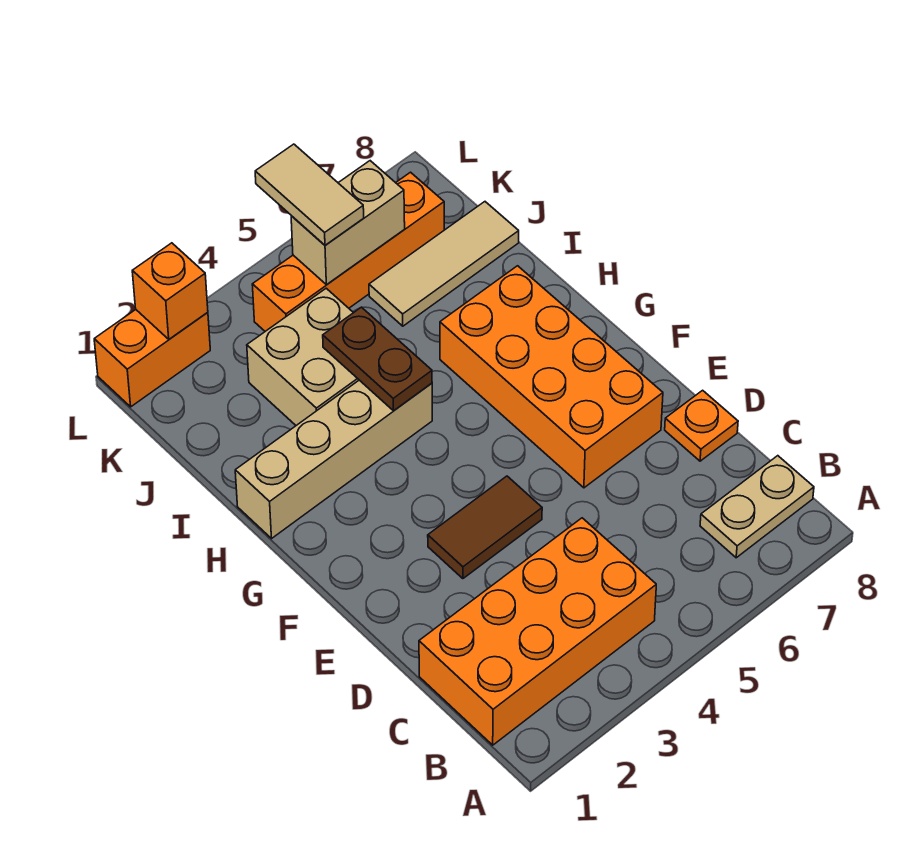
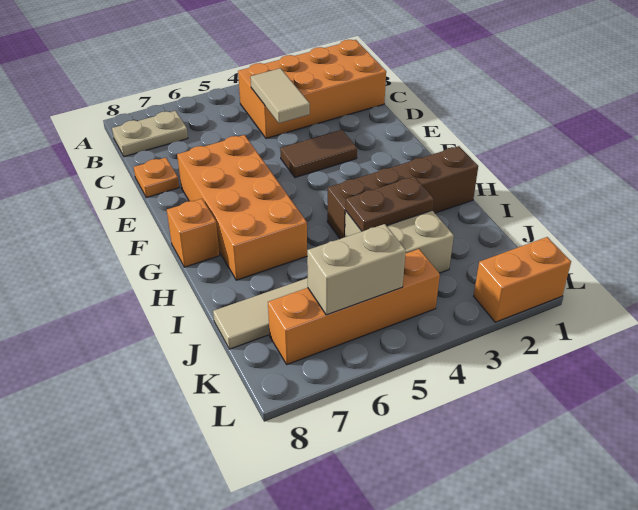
tan 1x4 brick [235,380,432,538] -> brown 1x4 brick [327,146,478,239]
brown 1x2 plate [323,307,432,411] -> brown 1x2 plate turned to [346,176,434,231]
tan 1x2 tile [255,144,364,245] -> tan 1x2 tile moved to [251,68,310,123]
orange 1x1 brick [132,243,208,339] -> orange 1x1 brick moved to [167,199,220,267]

